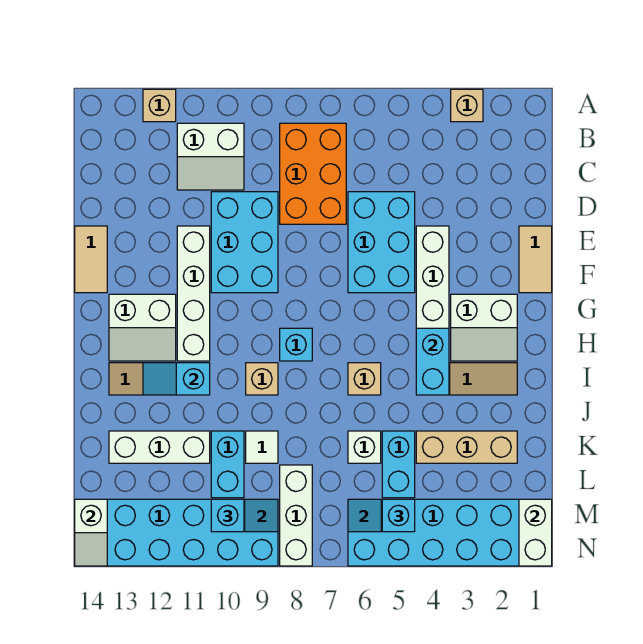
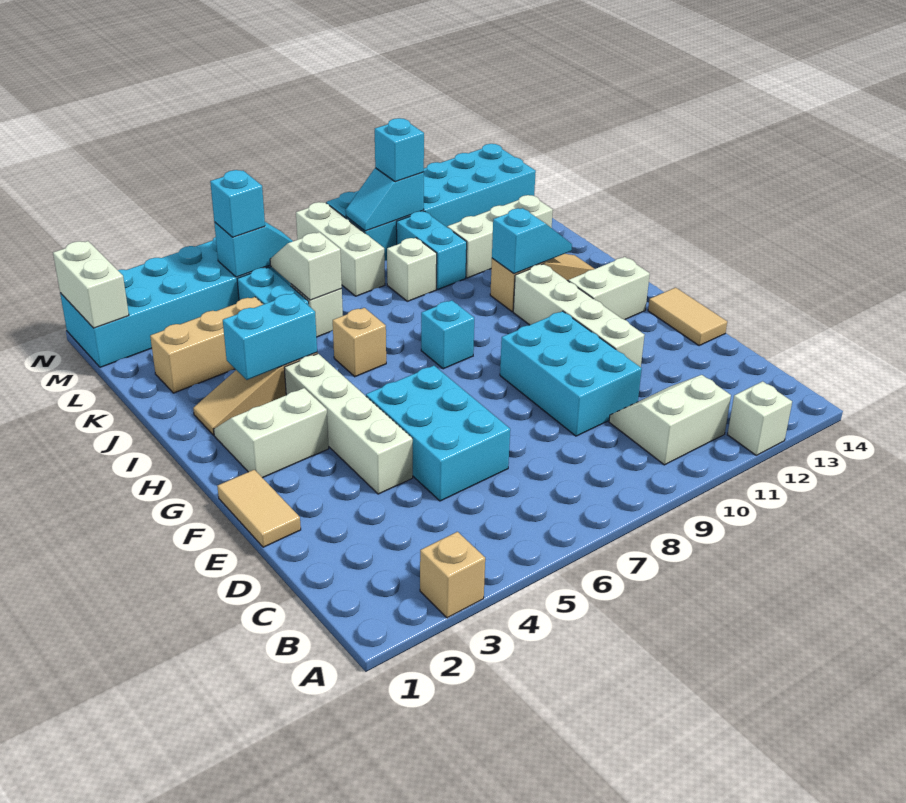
tan 1x1 brick [143,89,176,122] -> white 1x1 brick [727,381,792,455]
orange 2x3 brick [280,123,346,224] -> none
cyan 1x2 brick [416,328,449,395] -> cyan 1x2 brick turned to [223,293,317,380]
tan 1x1 brick [246,363,278,395] -> none
white 1x1 tile [246,431,278,463] -> white 1x1 brick [387,238,437,301]
white 1x2 slope [75,499,107,566] -> white 1x2 slope moved to [270,232,342,300]

